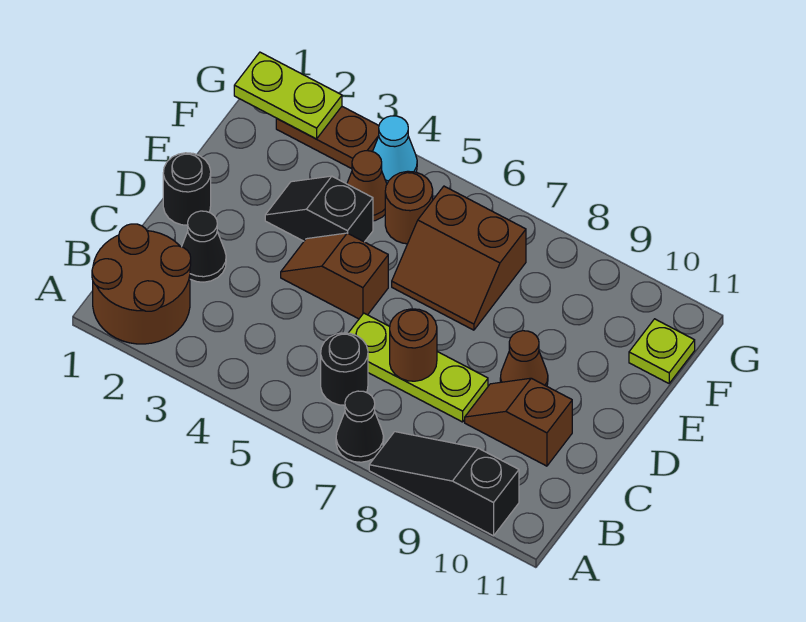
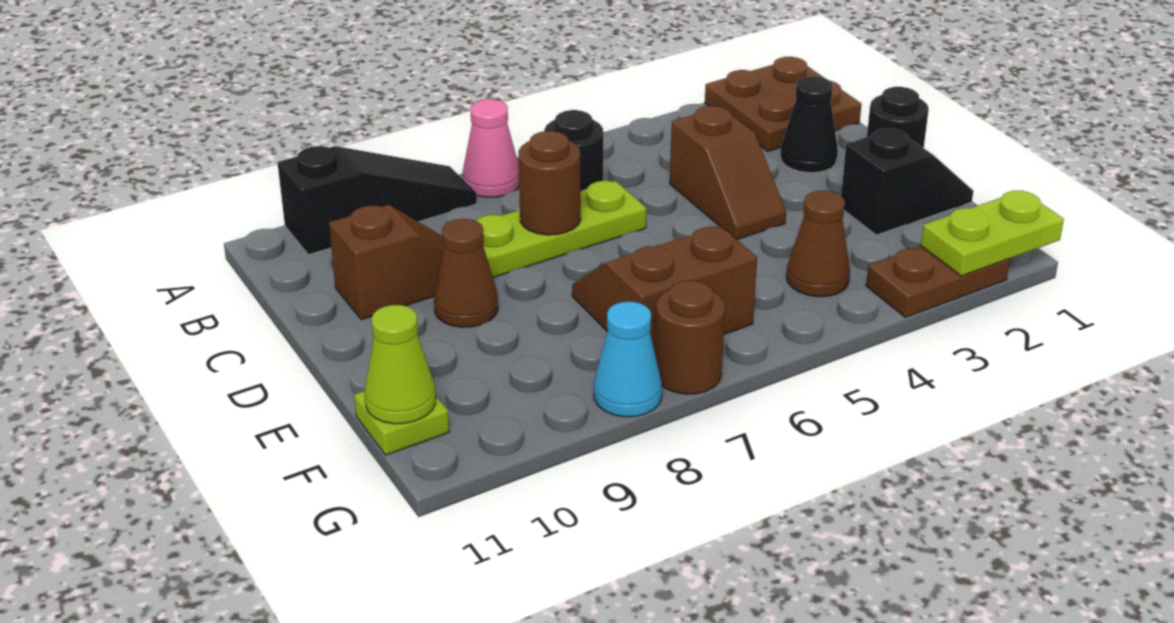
brown 2x2 round brick [92,224,191,344] -> brown 2x2 plate [705,57,862,151]
black 1x1 cone [336,391,384,462] -> pink 1x1 cone [463,99,519,198]
brown 1x2 slope [281,233,388,319] -> brown 1x2 slope turned to [670,106,786,240]
black 1x2 slope [265,176,373,242] -> black 1x2 slope moved to [841,128,973,235]
brown 1x1 round brick [385,171,433,244] -> brown 1x1 round brick moved to [655,281,725,394]
none -> lime 1x1 cone [365,305,436,424]
cyan 1x1 cone [373,116,417,183] -> cyan 1x1 cone moved to [594,302,662,417]

